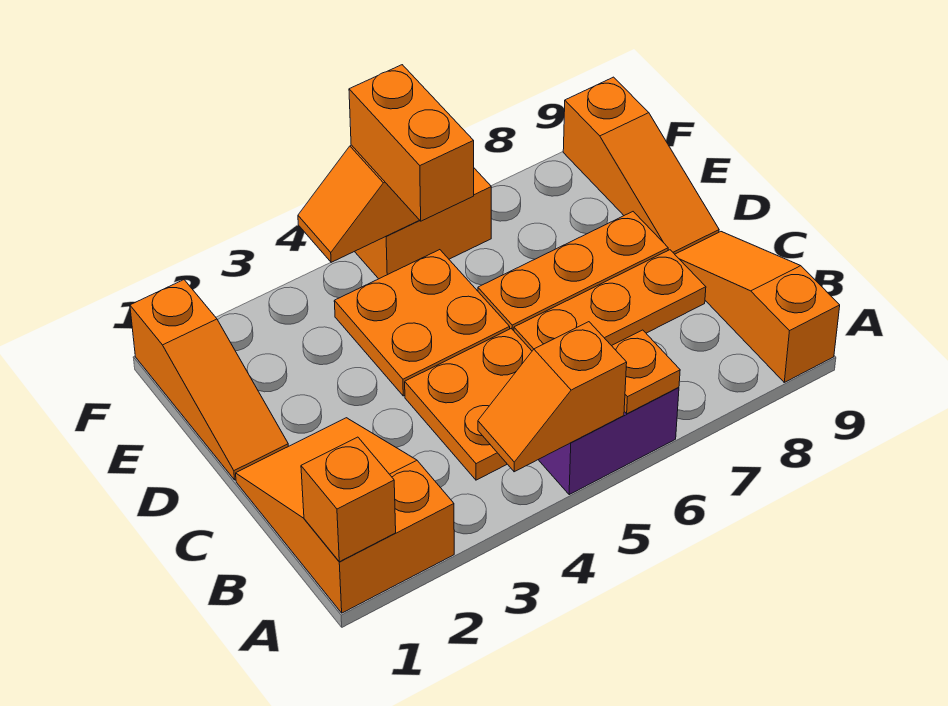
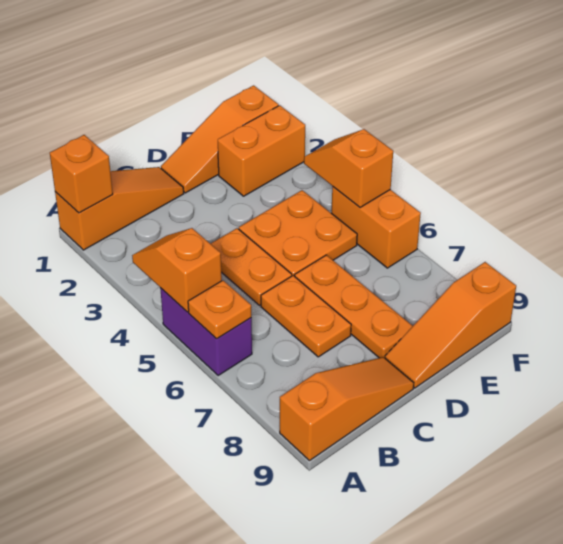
orange 2x3 slope [236,418,454,613] -> orange 1x3 slope [55,167,184,250]
orange 2x2 plate [405,329,532,480] -> orange 1x2 plate [211,228,292,305]
orange 1x3 plate [514,250,706,351] -> orange 1x2 plate [261,276,351,357]
orange 1x2 brick [349,65,474,221] -> orange 1x2 brick moved to [218,105,305,196]

